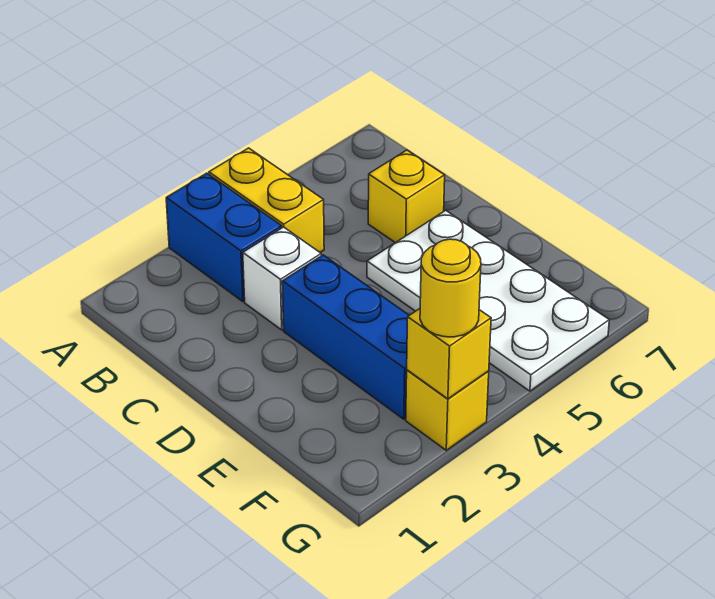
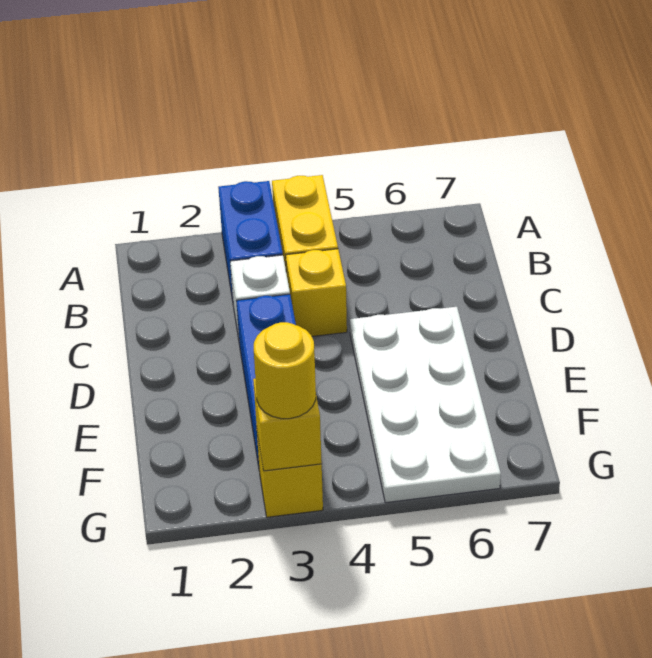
yellow 1x1 brick [368,150,445,243] -> yellow 1x1 brick moved to [286,249,347,336]

